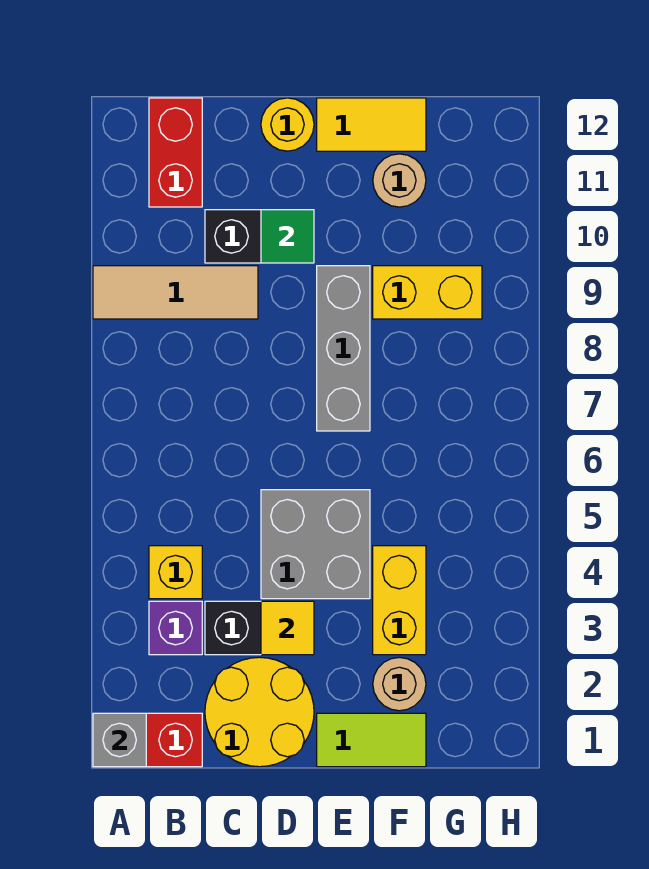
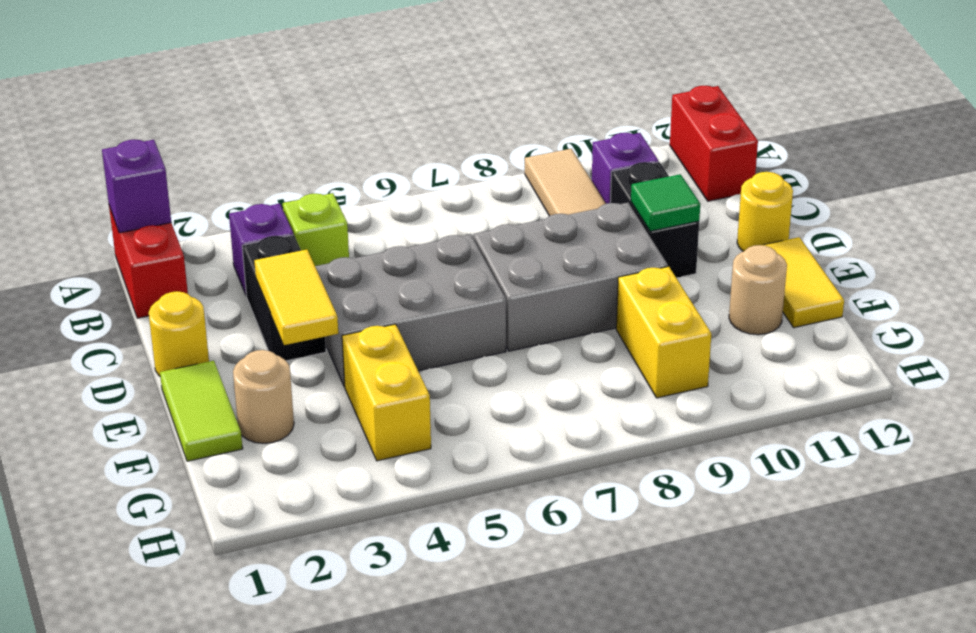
grey 1x1 brick [93,713,146,767] -> purple 1x1 brick [102,140,171,233]
yellow 1x1 brick [149,546,202,599] -> lime 1x1 brick [283,193,349,266]
none -> purple 1x1 brick [592,133,659,204]
red 1x2 brick [149,98,202,207] -> red 1x2 brick turned to [670,86,758,201]
yellow 2x2 round brick [205,657,314,767] -> yellow 1x1 round brick [149,291,209,376]
yellow 1x1 tile [261,601,314,655] -> yellow 1x2 tile [254,250,338,345]
grey 2x2 brick [261,490,370,599] -> grey 2x3 brick [315,235,506,387]
grey 1x3 brick [317,266,370,431] -> grey 2x3 brick [474,203,668,351]
yellow 1x2 brick [373,546,426,655] -> yellow 1x2 brick turned to [342,324,431,461]

